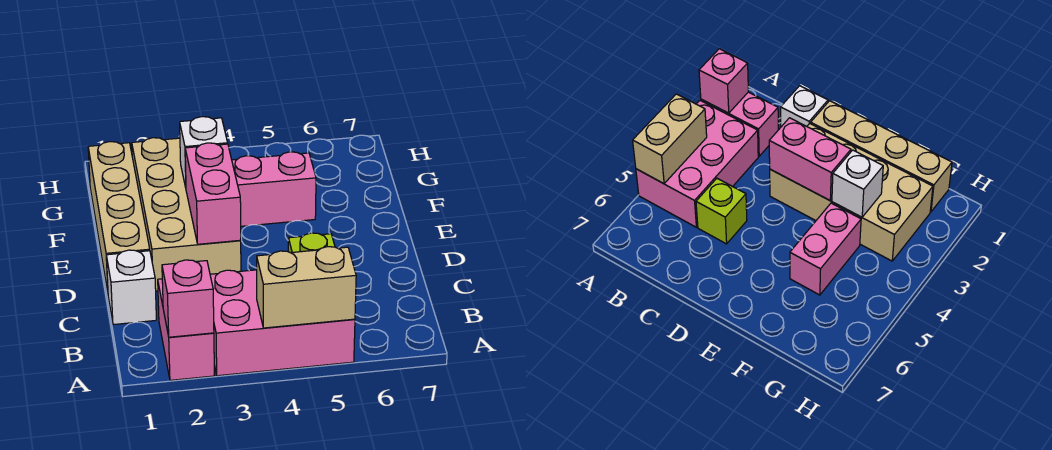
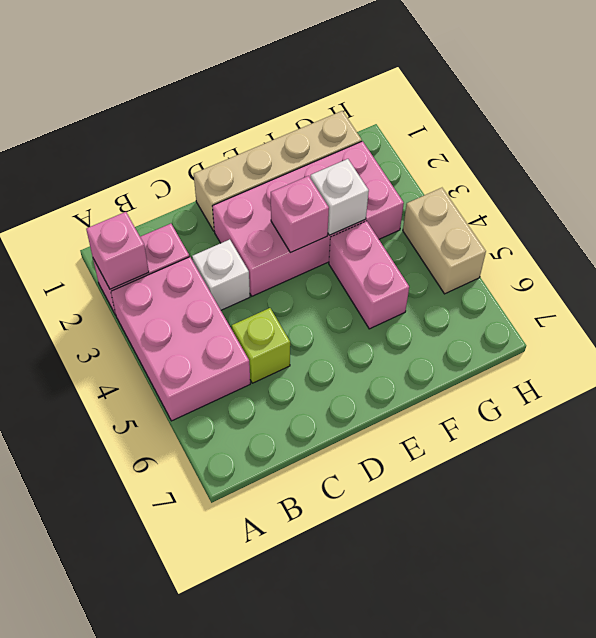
tan 1x2 brick [257,247,356,328] -> tan 1x2 brick moved to [403,188,486,294]
white 1x1 brick [106,250,156,325] -> white 1x1 brick moved to [192,239,250,310]
tan 2x4 brick [132,138,241,291] -> pink 2x4 brick [213,141,404,296]
pink 1x2 brick [185,143,241,244] -> pink 1x1 brick [271,176,329,252]

